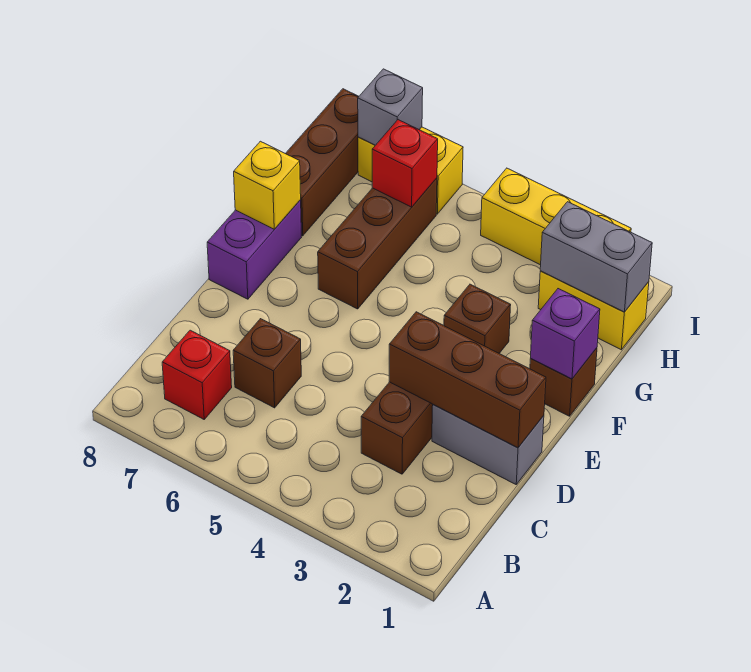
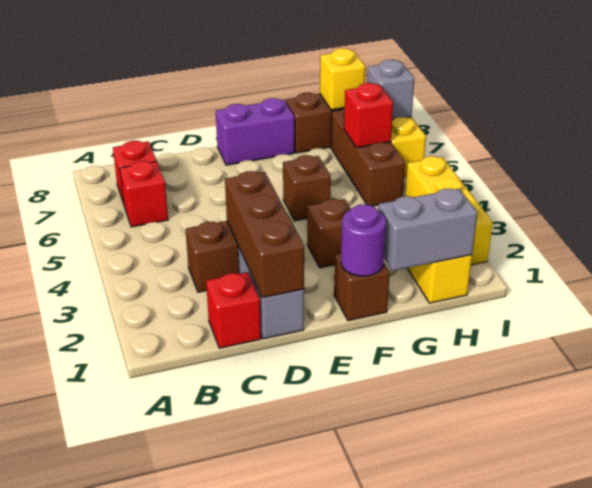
none -> red 1x1 brick [120,161,168,227]
none -> red 1x1 brick [206,272,261,348]
brown 1x1 brick [233,319,301,408] -> brown 1x1 brick moved to [283,155,331,221]
purple 1x1 brick [531,289,600,379] -> purple 1x1 round brick [341,204,386,276]
brown 1x3 brick [318,178,437,309] -> brown 1x3 brick turned to [331,108,405,206]
yellow 1x1 brick [234,141,301,229] -> yellow 1x1 brick moved to [320,48,365,110]
grey 1x2 brick [540,202,652,312] -> grey 1x2 brick turned to [378,189,477,271]

